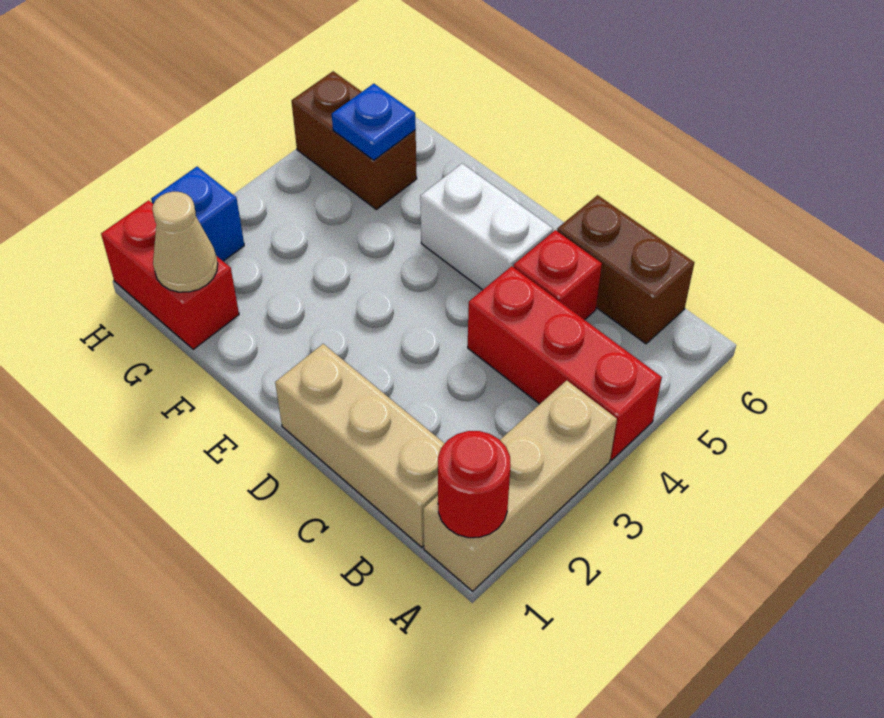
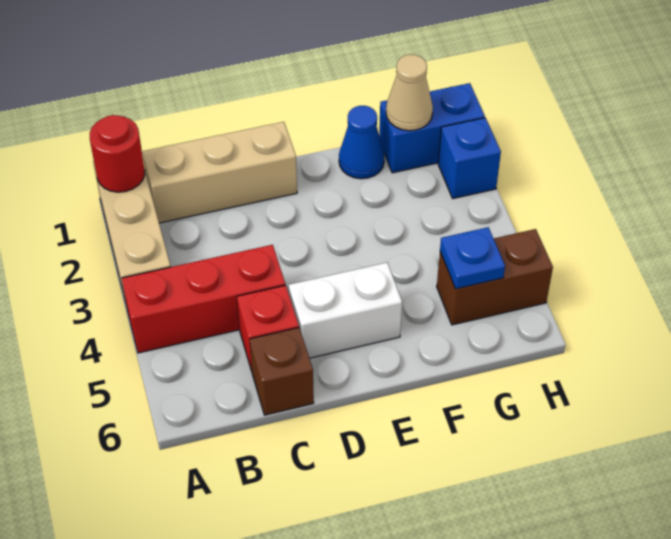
brown 1x2 brick [557,195,694,344] -> brown 1x1 brick [250,328,314,415]
none -> blue 1x1 cone [339,106,384,179]
red 1x2 brick [101,200,239,349] -> blue 1x2 brick [379,83,485,173]

